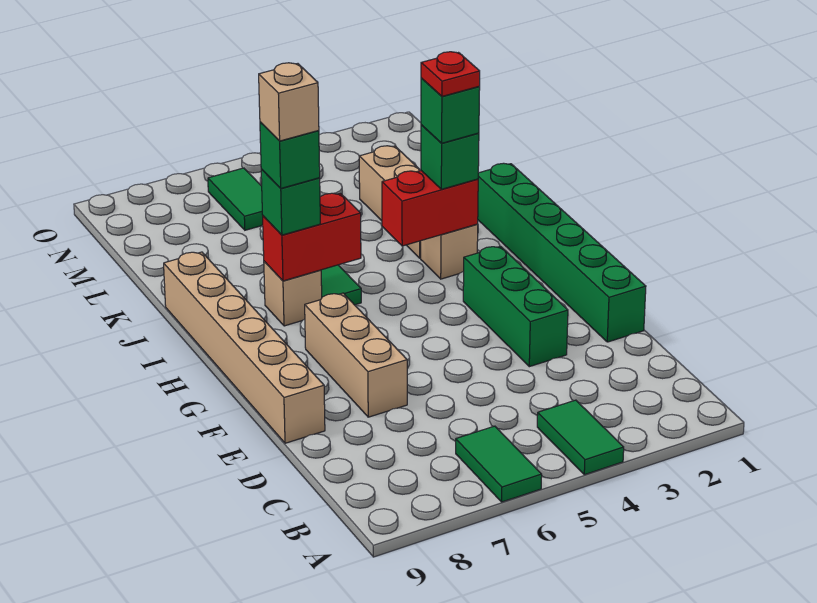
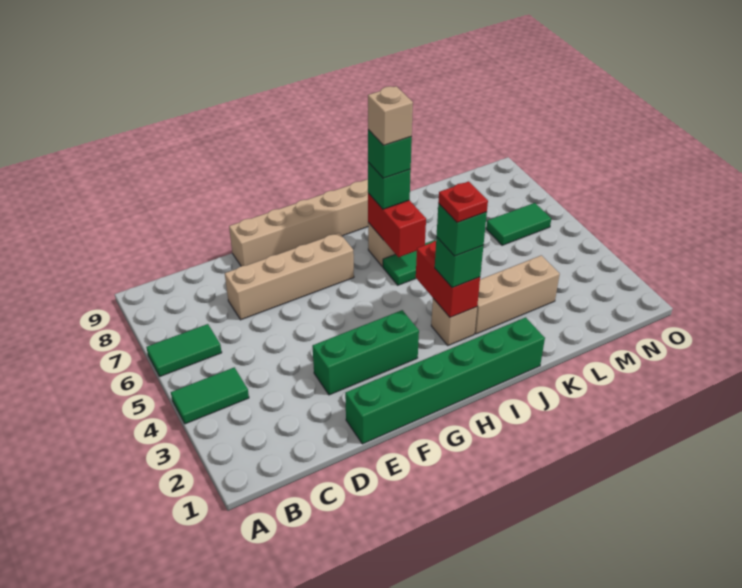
tan 1x3 brick [305,293,407,417] -> tan 1x4 brick [225,233,354,320]

